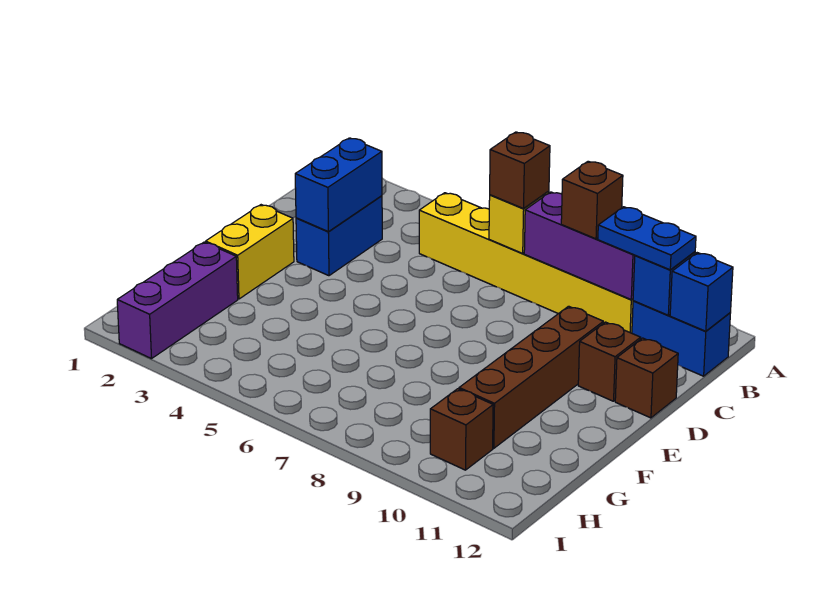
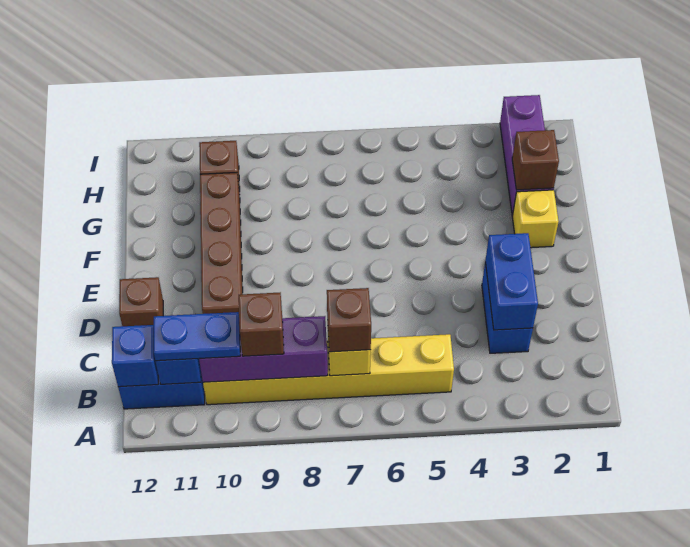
brown 1x1 brick [578,322,641,401] -> brown 1x1 brick moved to [512,130,559,190]
yellow 1x2 brick [206,205,294,299] -> yellow 1x1 brick [512,190,559,248]

